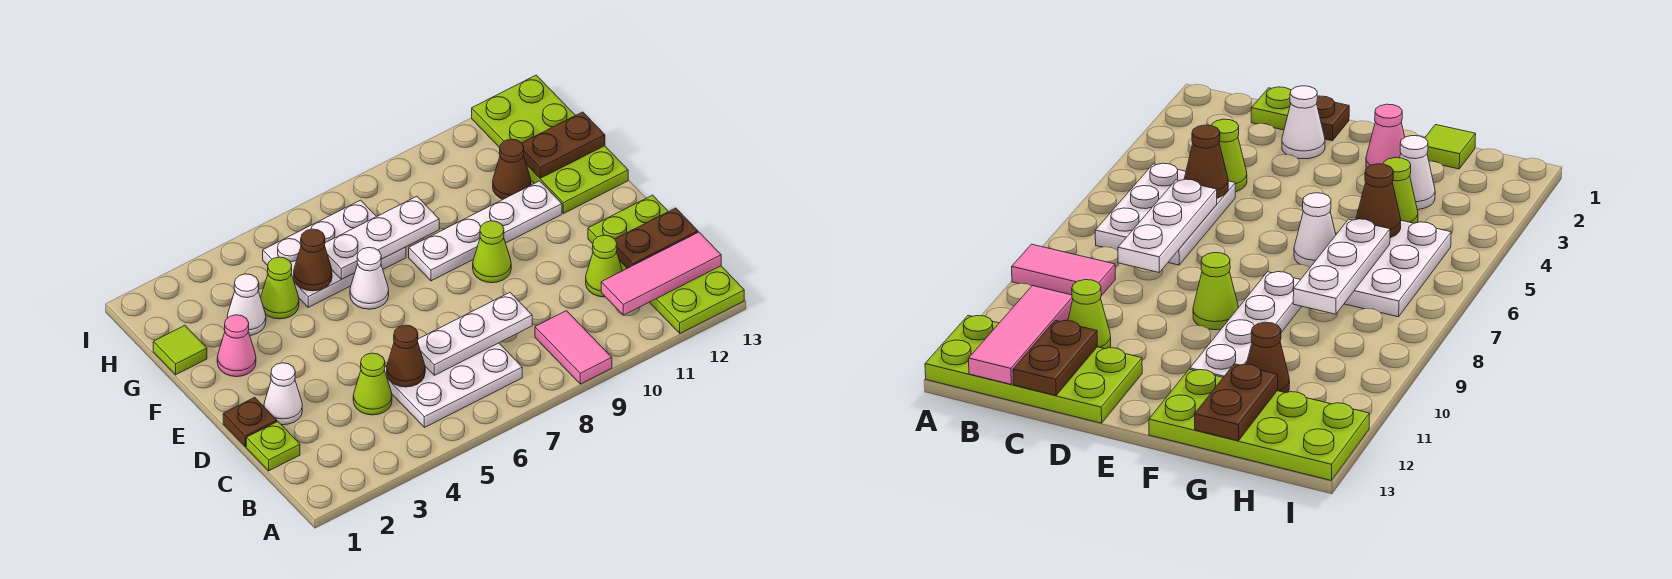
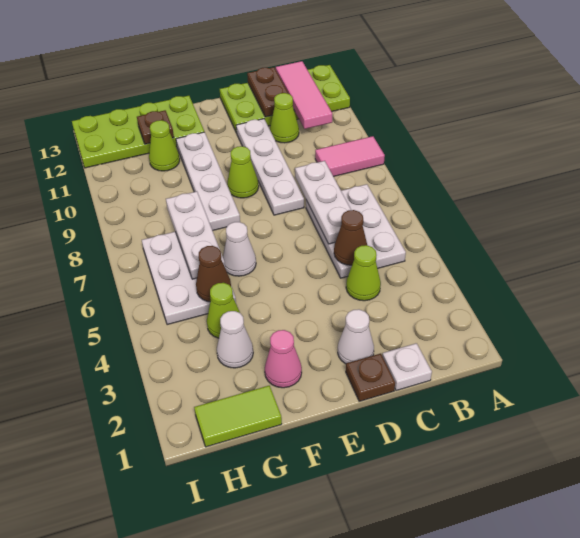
lime 1x1 plate [246,422,300,471] -> white 1x1 plate [382,343,432,391]
none -> white 1x4 plate [236,119,304,215]
lime 1x1 tile [153,325,207,375] -> lime 1x2 tile [194,386,282,447]
brown 1x1 cone [493,139,531,199] -> lime 1x1 cone [149,120,180,171]
brown 1x2 plate [522,112,605,178] -> brown 1x1 plate [137,110,174,144]

